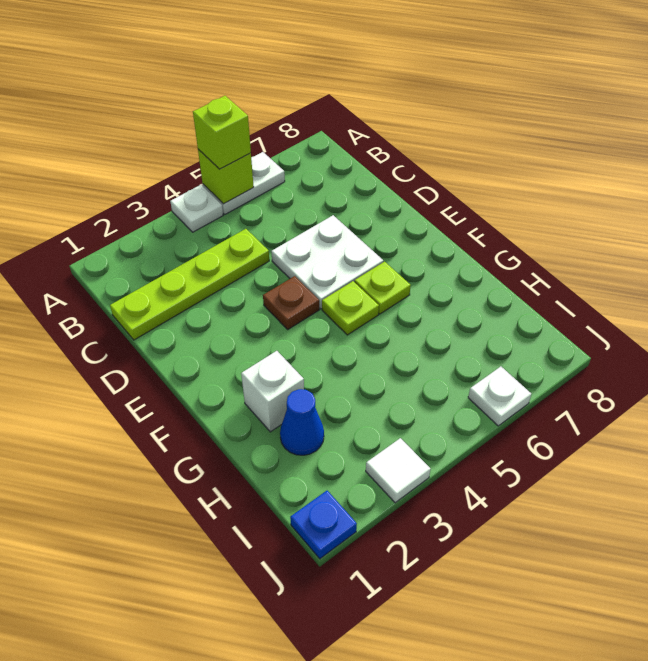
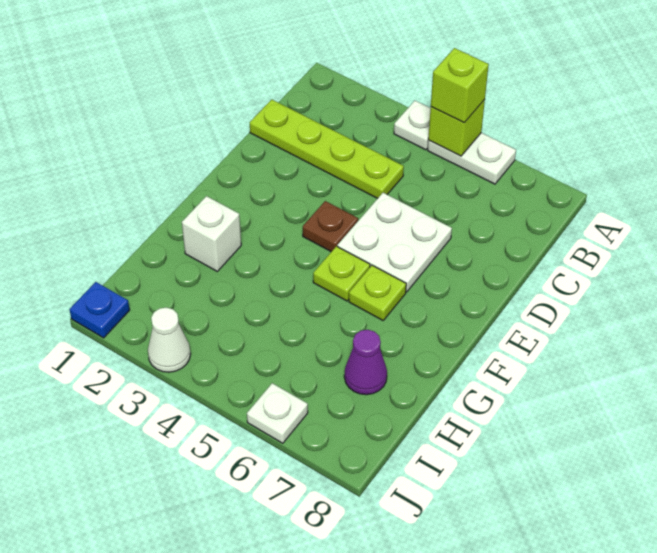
blue 1x1 cone [280,389,324,455] -> none
none -> purple 1x1 cone [344,330,387,395]
white 1x1 tile [366,438,431,503] -> white 1x1 cone [148,308,191,372]

